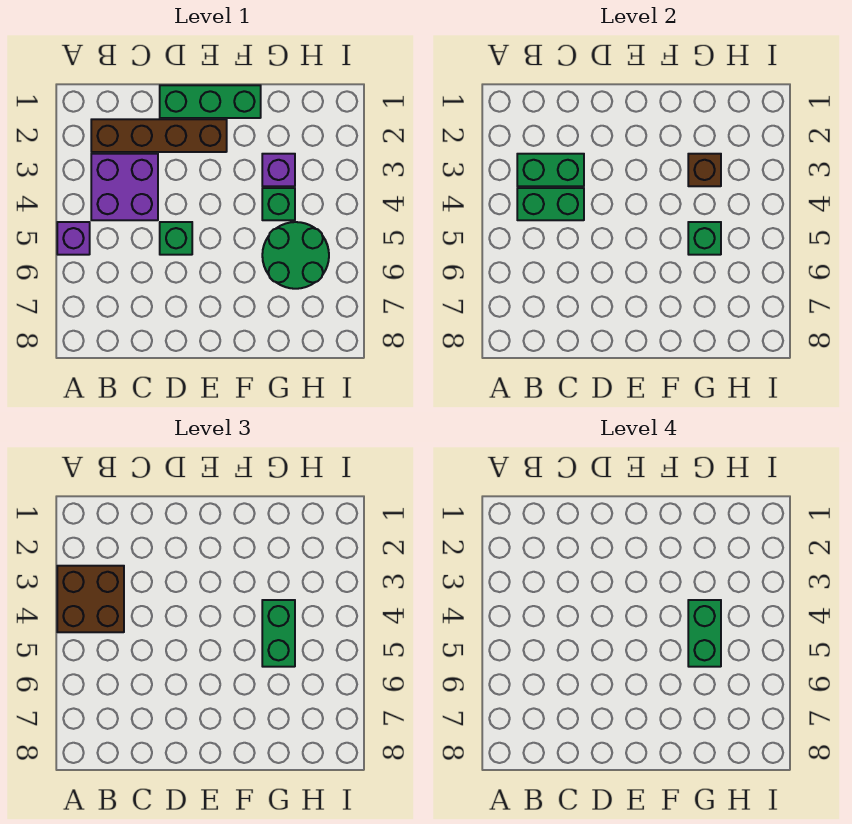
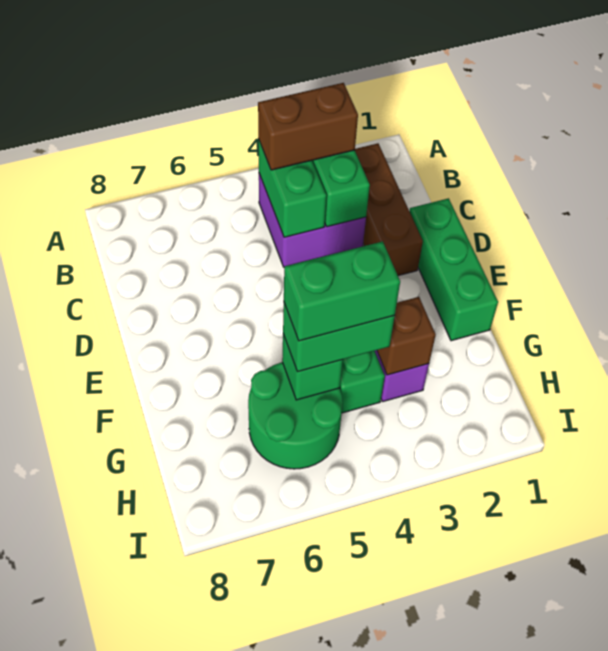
brown 2x2 brick [57,566,124,632] -> brown 1x2 brick [258,83,358,170]
purple 1x1 brick [57,222,90,255] -> none
brown 1x4 brick [91,119,227,152] -> brown 1x3 brick [355,143,423,276]
green 1x1 brick [160,222,192,255] -> none

